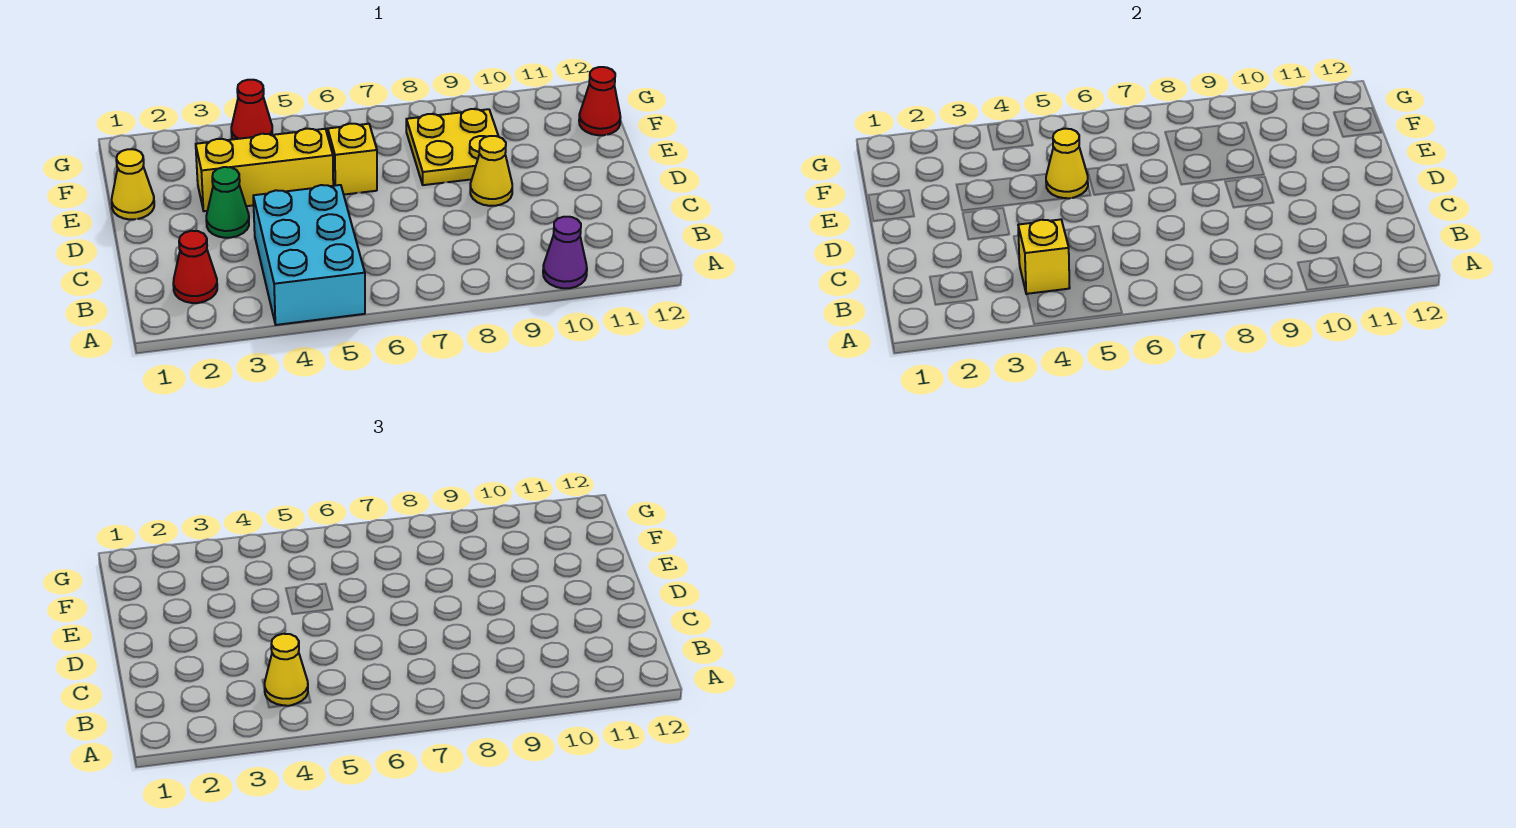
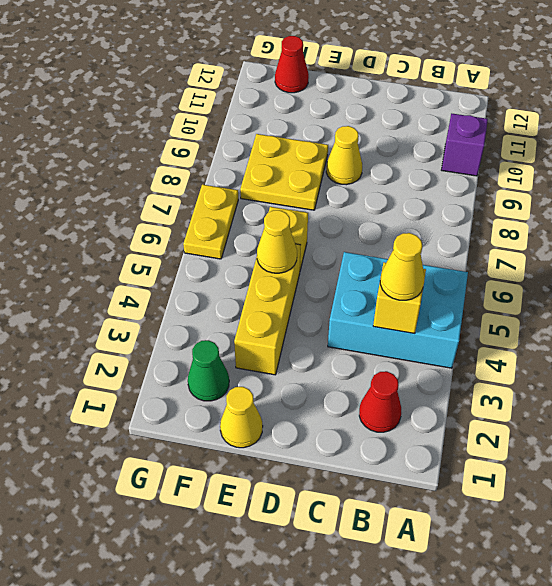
purple 1x1 cone [543,217,587,288] -> purple 1x1 brick [442,114,488,176]
green 1x1 cone [206,167,249,238] -> green 1x1 cone moved to [188,340,229,401]
red 1x1 cone [231,80,272,139] -> none
none -> yellow 1x2 plate [183,185,238,259]

